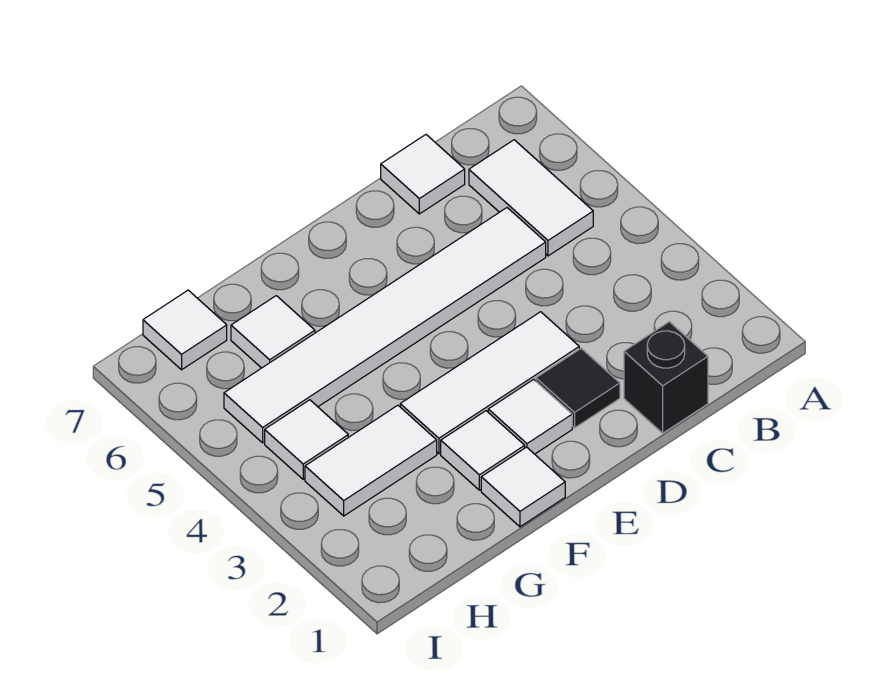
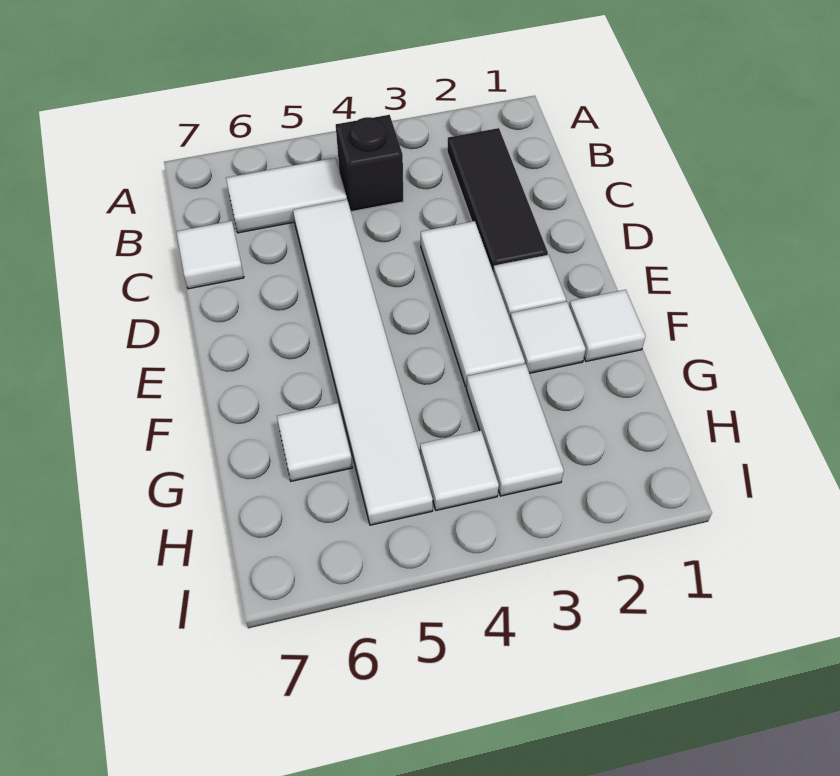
black 1x1 brick [624,322,708,433] -> black 1x1 brick moved to [336,115,404,212]
black 1x1 tile [536,348,620,428] -> black 1x3 tile [447,128,548,270]
white 1x1 tile [143,290,227,370] -> none

